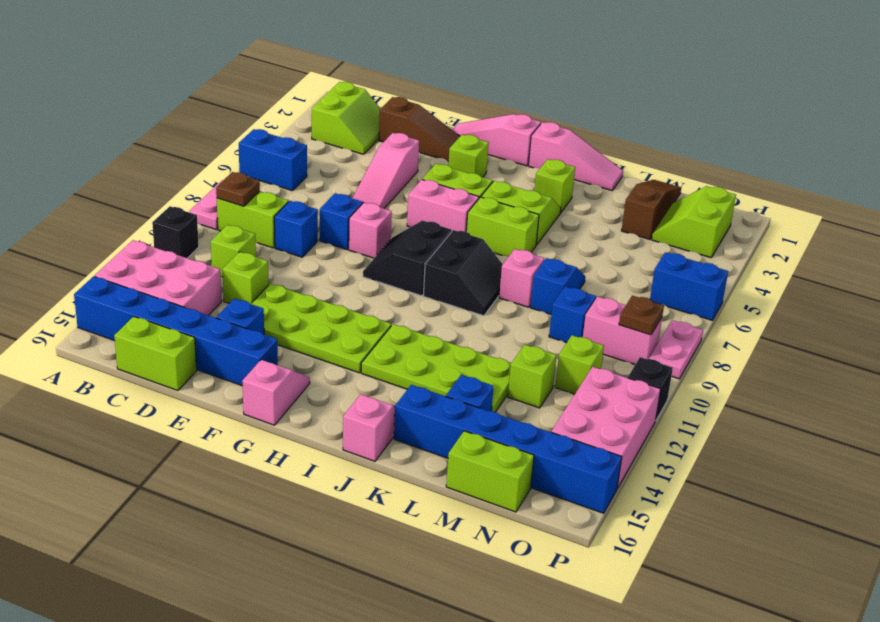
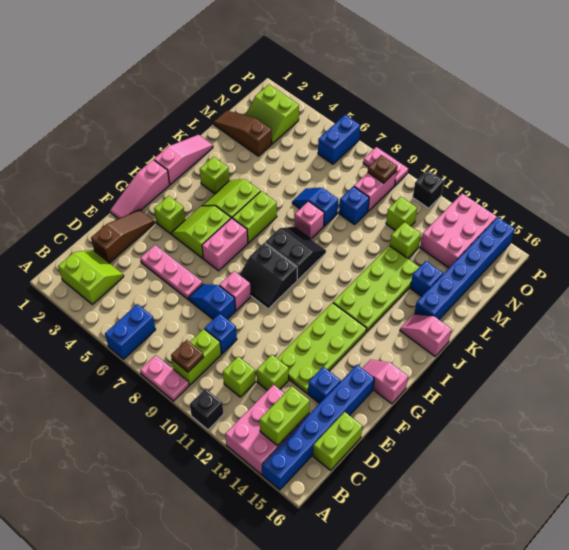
pink 1x3 slope [353,133,419,208] -> pink 1x3 plate [140,245,203,299]
lime 1x2 brick [446,431,534,512] -> lime 1x2 brick moved to [260,386,310,446]
pink 2x3 brick [551,367,661,489] -> pink 2x3 brick turned to [420,193,497,268]

